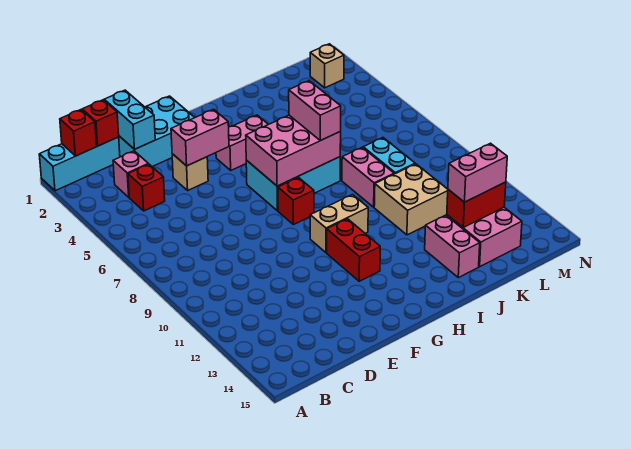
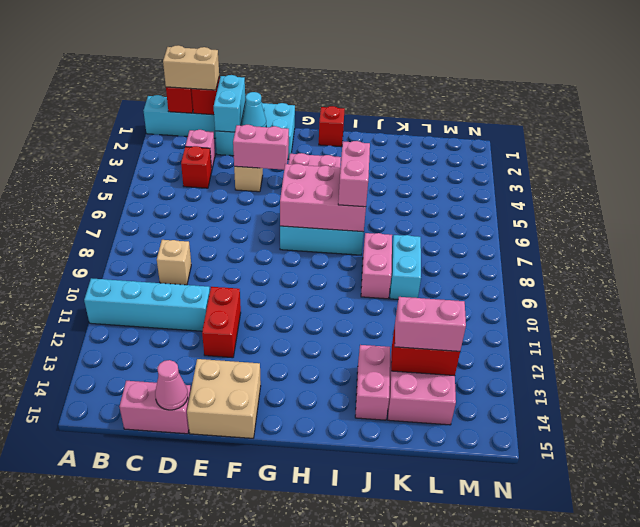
none -> cyan 1x4 brick [84,278,210,331]
none -> pink 1x2 brick [120,381,191,434]
none -> pink 1x1 cone [155,360,188,410]
none -> cyan 1x1 cone [242,92,266,127]
red 1x1 brick [278,178,314,225] -> red 1x1 brick moved to [319,106,345,147]
tan 1x2 brick [310,195,368,253] -> tan 1x2 brick moved to [163,45,219,90]
red 1x2 brick [327,219,380,281] -> red 1x2 brick moved to [202,287,241,358]
tan 2x2 brick [374,164,448,235] -> tan 2x2 brick moved to [187,359,261,438]
tan 1x1 brick [310,44,344,88] -> tan 1x1 brick moved to [157,240,191,285]

